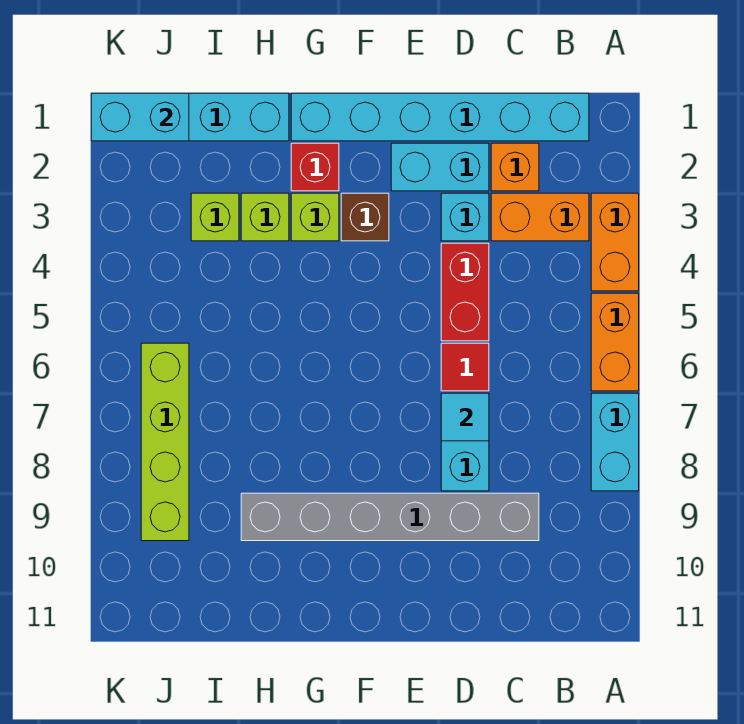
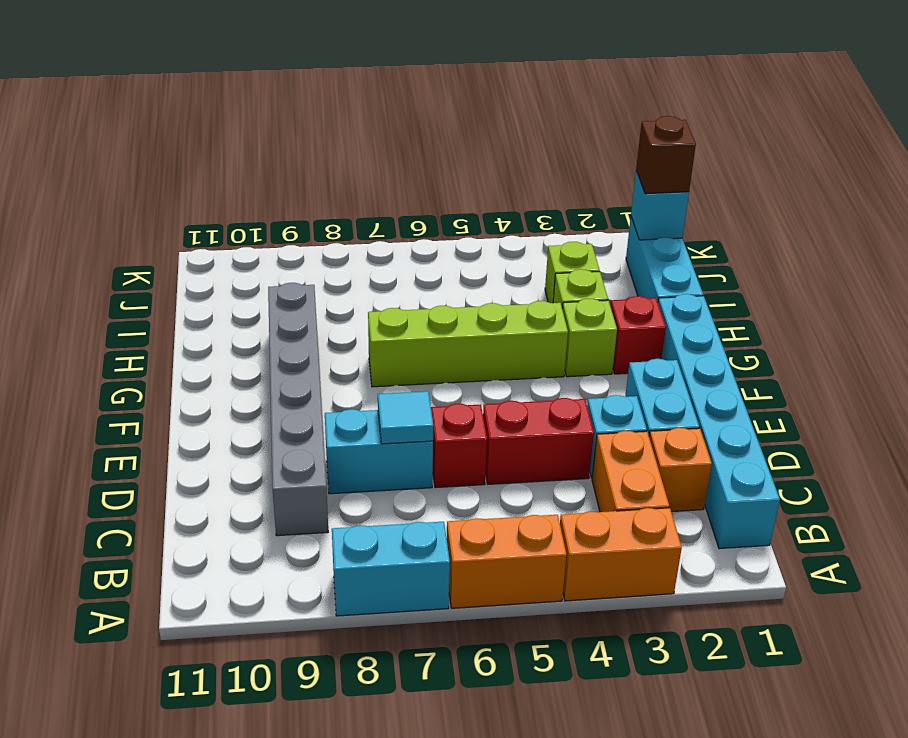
red 1x1 tile [441,343,489,391] -> red 1x1 brick [431,404,487,488]
brown 1x1 brick [341,193,389,241] -> brown 1x1 brick moved to [636,116,696,194]
cyan 1x2 brick [91,93,189,141] -> cyan 1x1 brick [631,170,689,240]
lime 1x4 brick [141,343,189,541] -> lime 1x4 brick moved to [368,301,568,387]

